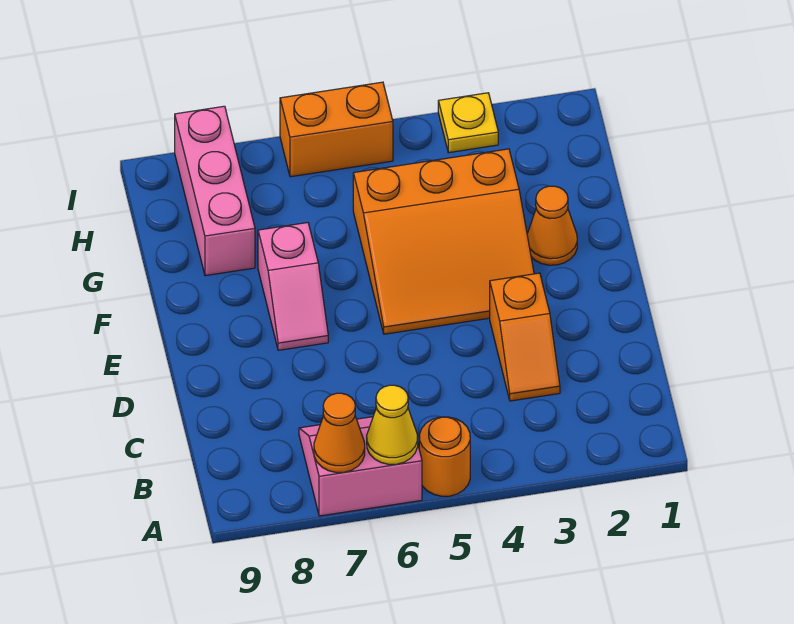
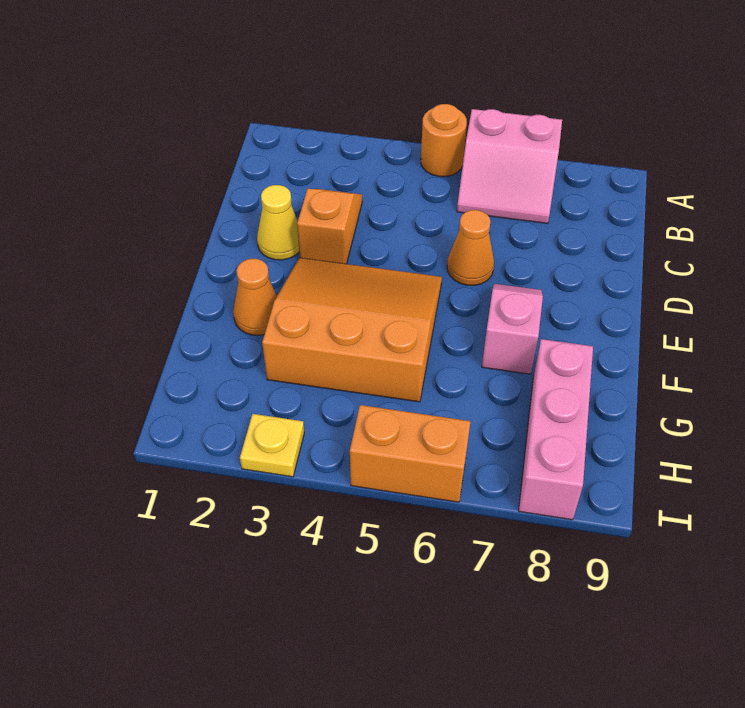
yellow 1x1 cone [367,385,418,464] -> yellow 1x1 cone moved to [257,185,299,260]
orange 1x1 cone [314,393,365,472] -> orange 1x1 cone moved to [447,210,494,285]

